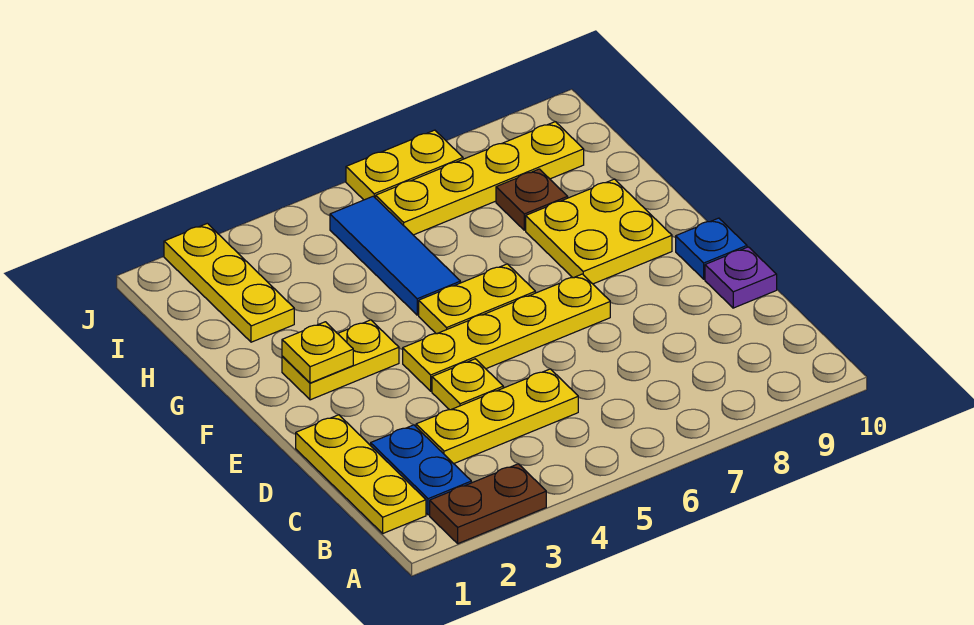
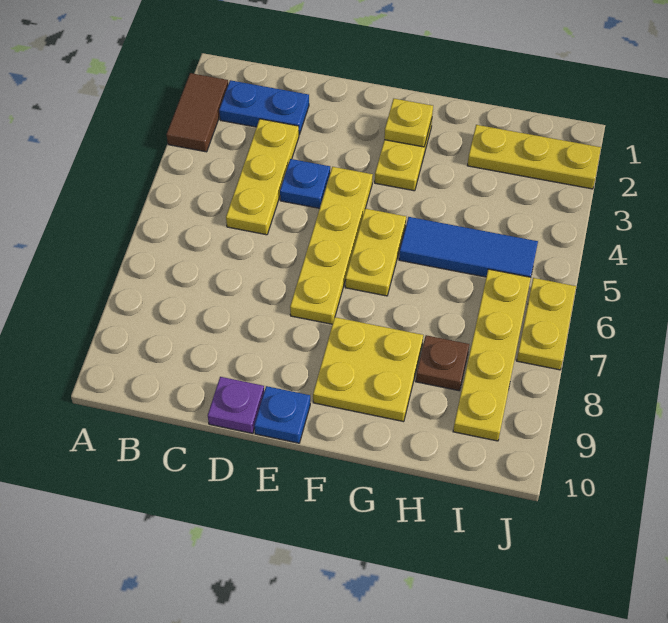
brown 1x2 plate [430,464,546,544] -> brown 1x2 tile [167,73,228,152]
yellow 1x3 plate [296,415,426,533] -> none
yellow 1x1 plate [432,359,503,410] -> blue 1x1 plate [280,159,330,208]

